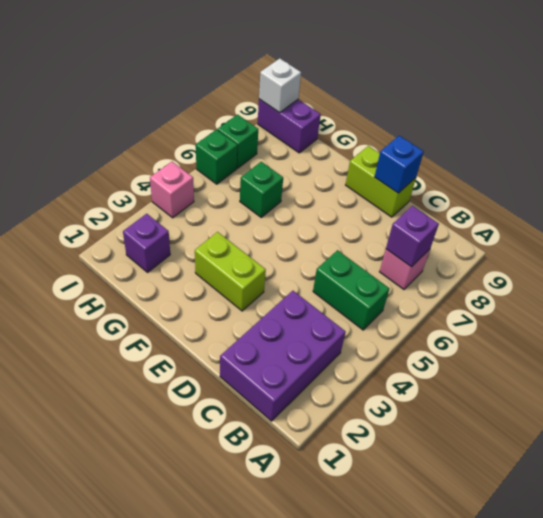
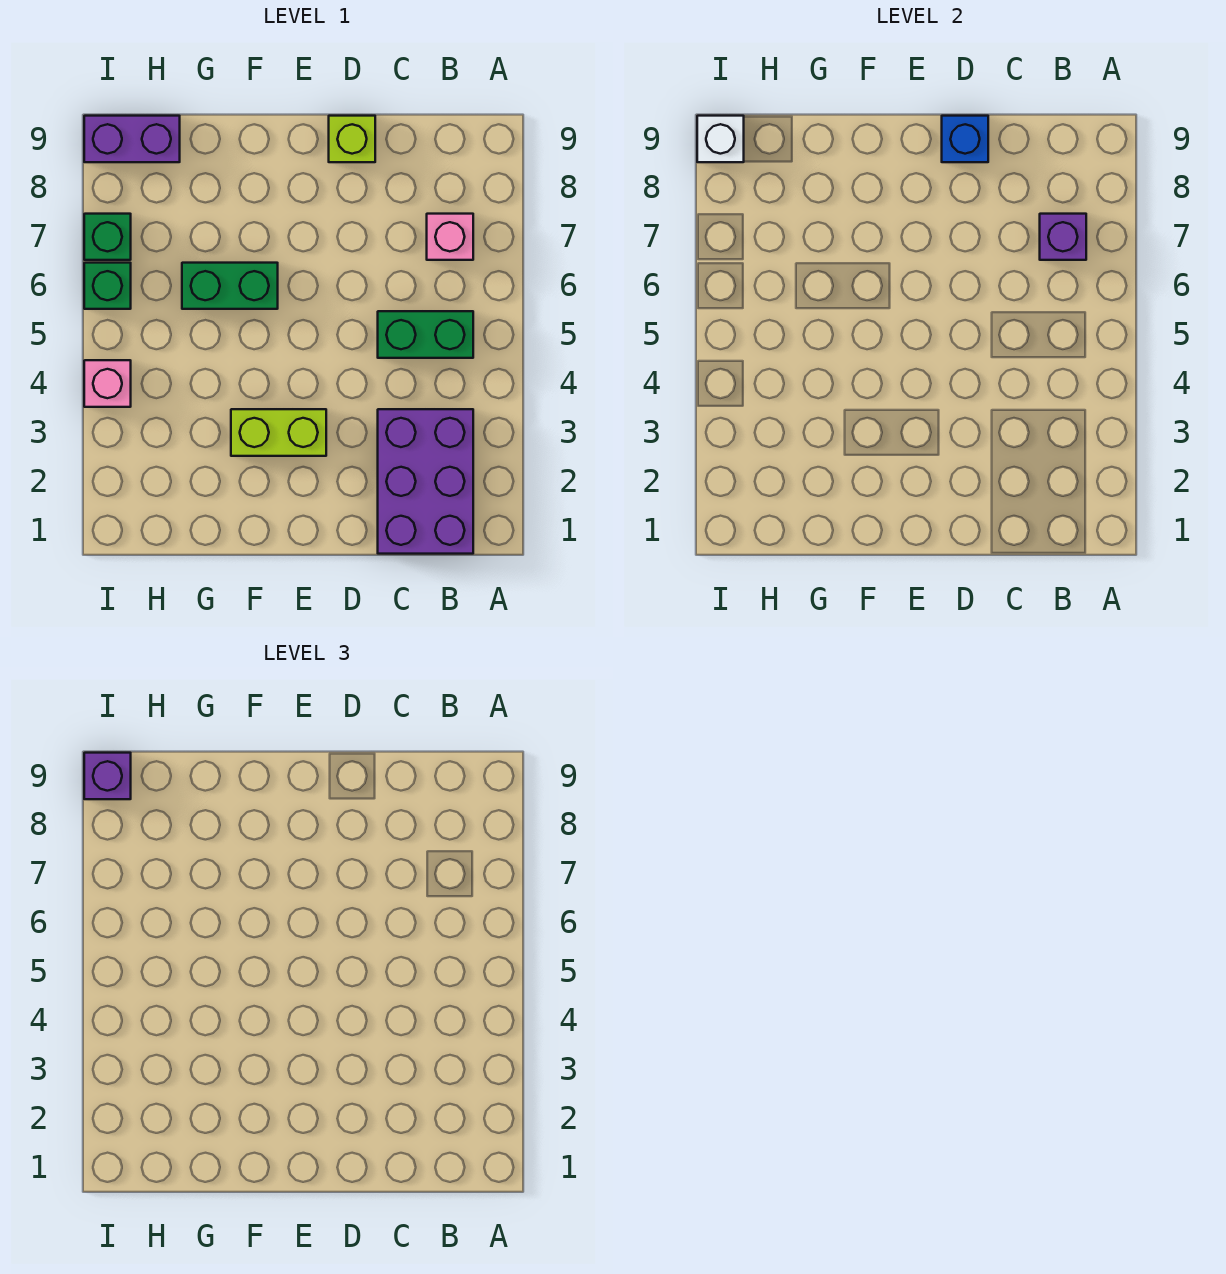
lime 1x2 brick [346,146,416,217] -> lime 1x1 brick [329,116,375,162]
green 1x1 brick [240,162,283,217] -> green 1x2 brick [182,263,278,309]
purple 1x1 brick [123,214,170,272] -> purple 1x1 brick moved to [84,753,131,799]

